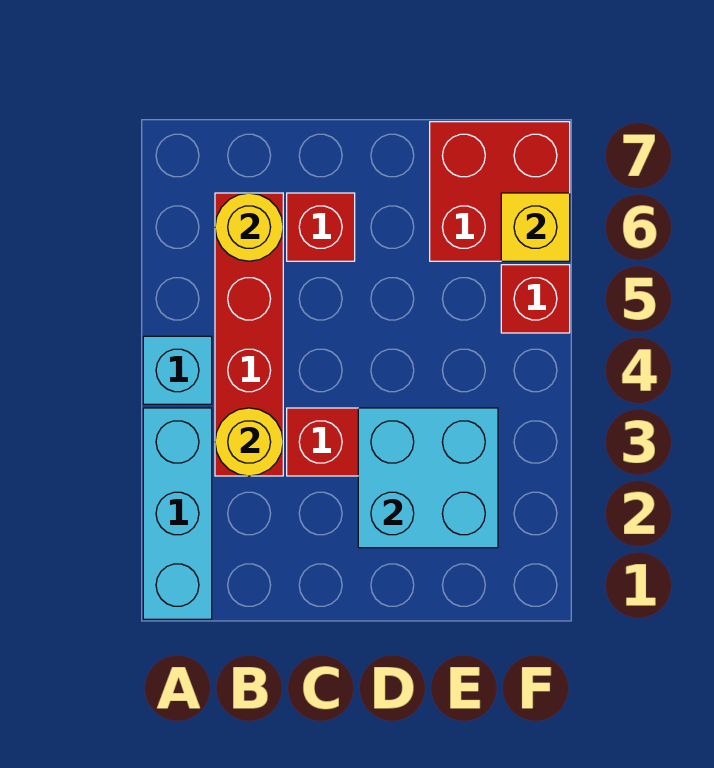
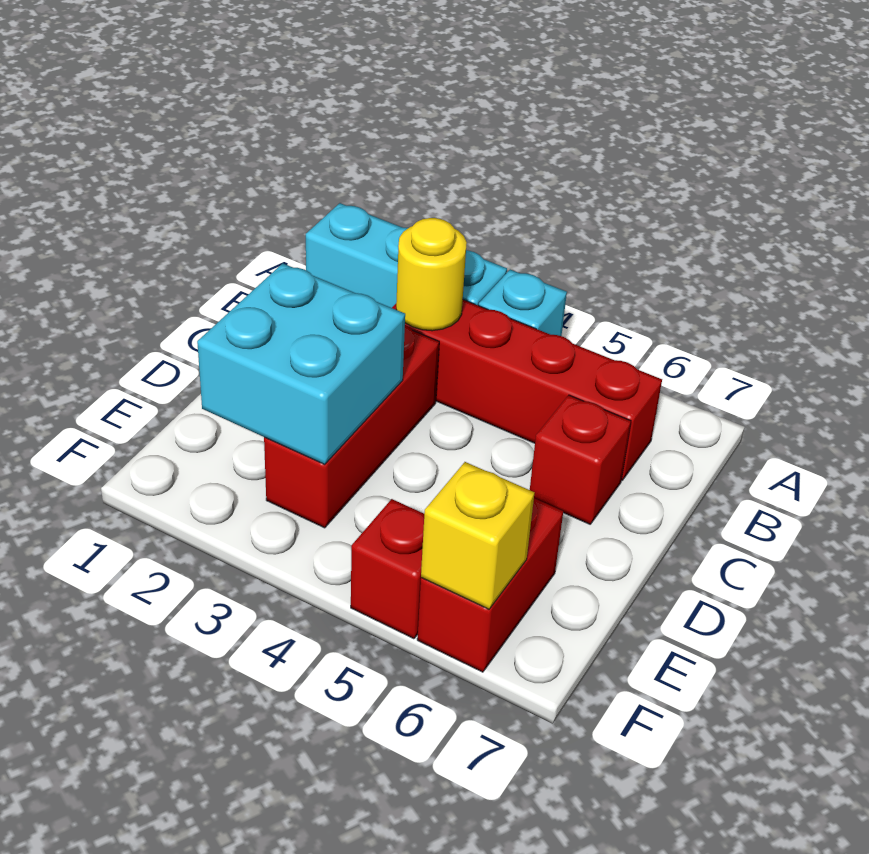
yellow 1x1 round brick [215,193,283,261] -> none
red 2x2 brick [430,122,570,261] -> red 1x2 brick [417,498,563,672]

